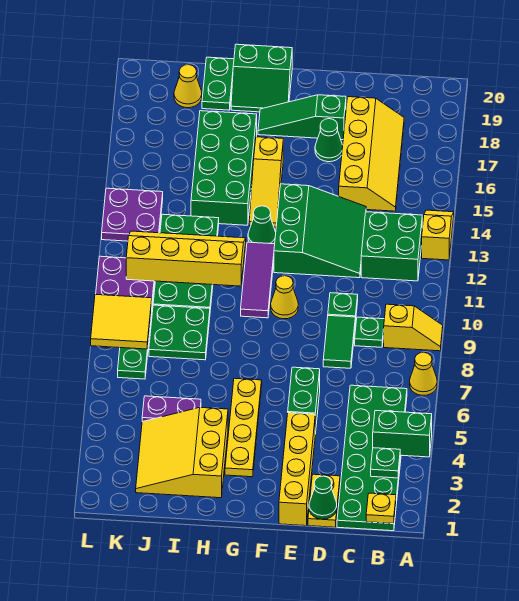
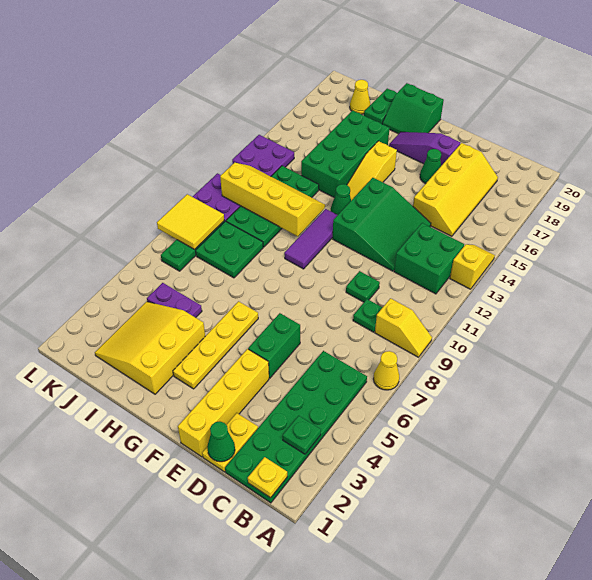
green 1x2 brick [373,411,432,457] -> none
green 1x2 tile [323,316,355,368] -> none
green 1x3 slope [258,95,346,140] -> purple 1x3 slope [389,132,461,166]
yellow 1x1 cone [271,276,298,319] -> none

